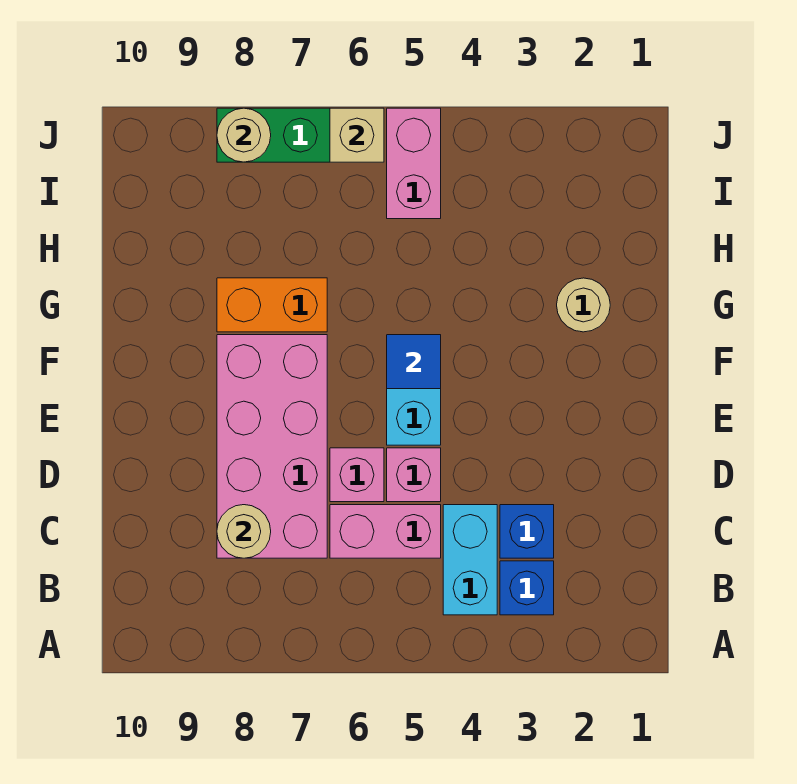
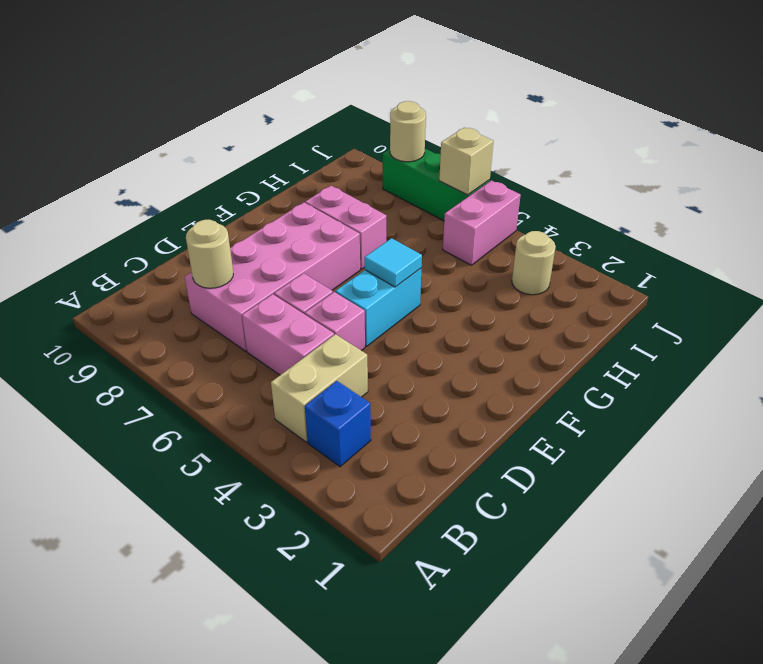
cyan 1x2 brick [443,505,497,615] -> tan 1x2 brick [271,334,368,442]
blue 1x1 brick [500,505,554,558] -> none
blue 1x1 tile [387,335,441,389] -> cyan 1x1 tile [365,238,422,287]
tan 1x1 round brick [557,278,610,332] -> tan 1x1 round brick moved to [512,231,556,295]
orange 1x2 brick [217,278,327,332] -> pink 1x2 brick [305,186,386,269]

